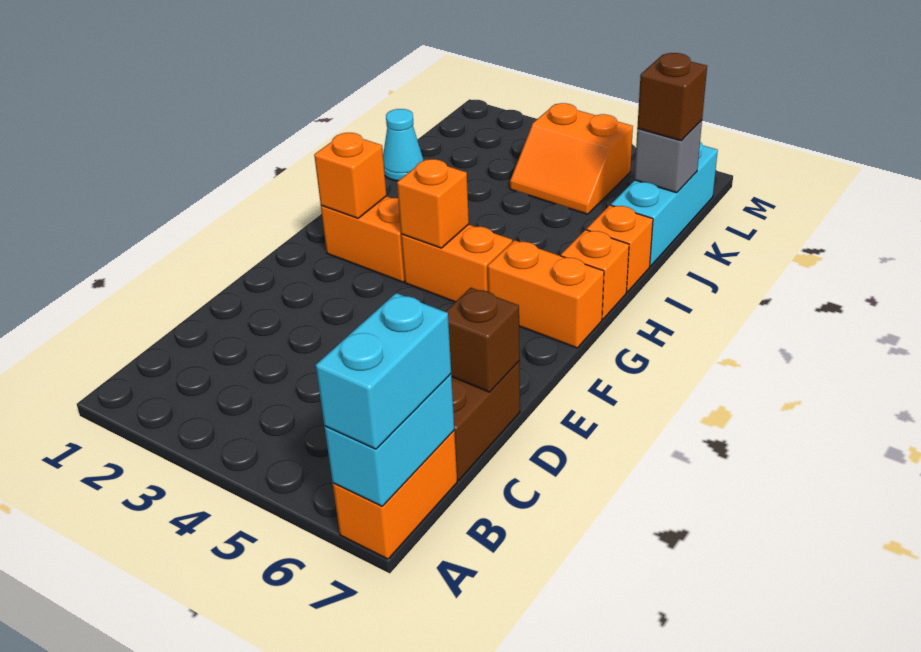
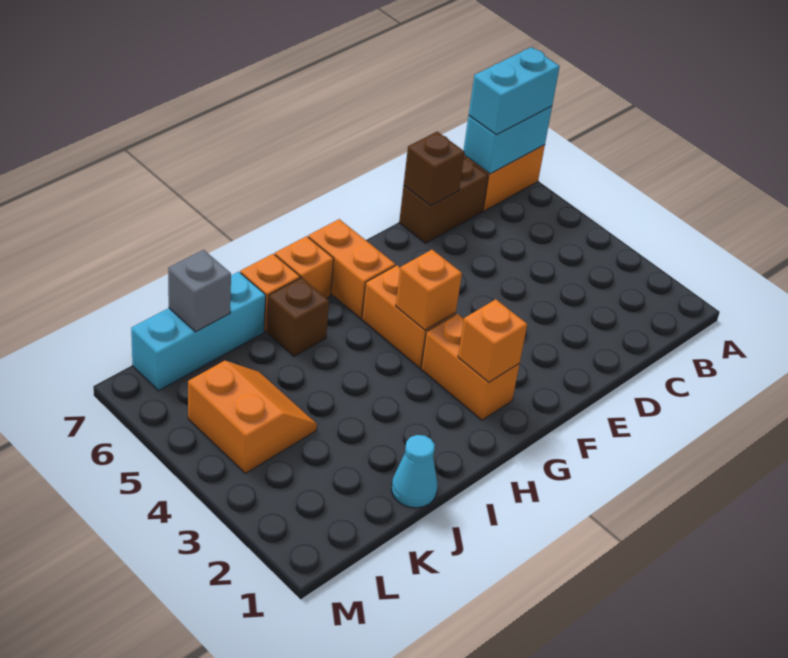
brown 1x1 brick [637,53,707,141] -> brown 1x1 brick moved to [267,277,329,357]

